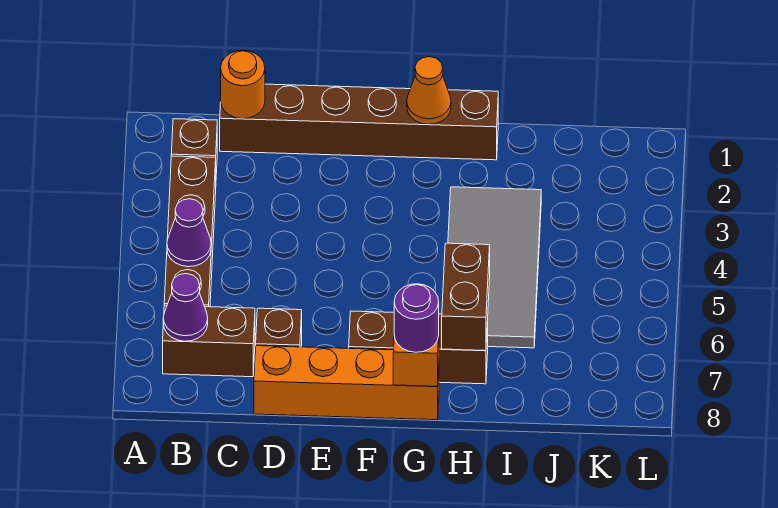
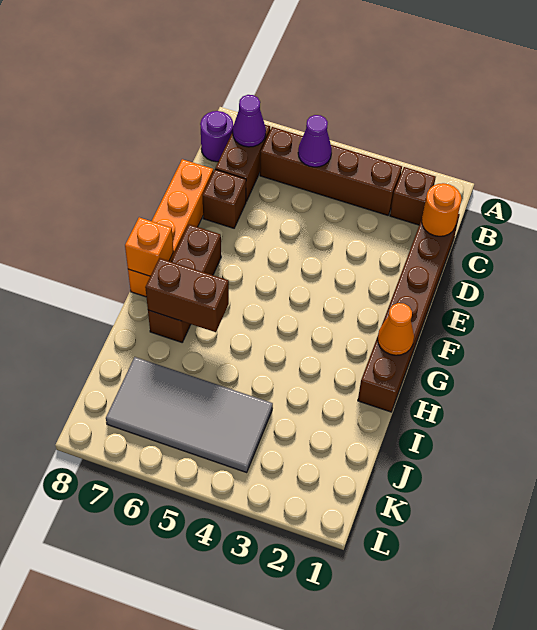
purple 1x1 round brick [394,284,439,352] -> purple 1x1 round brick moved to [200,111,233,162]
grey 2x4 tile [448,187,541,348] -> grey 2x4 tile moved to [106,357,273,472]

